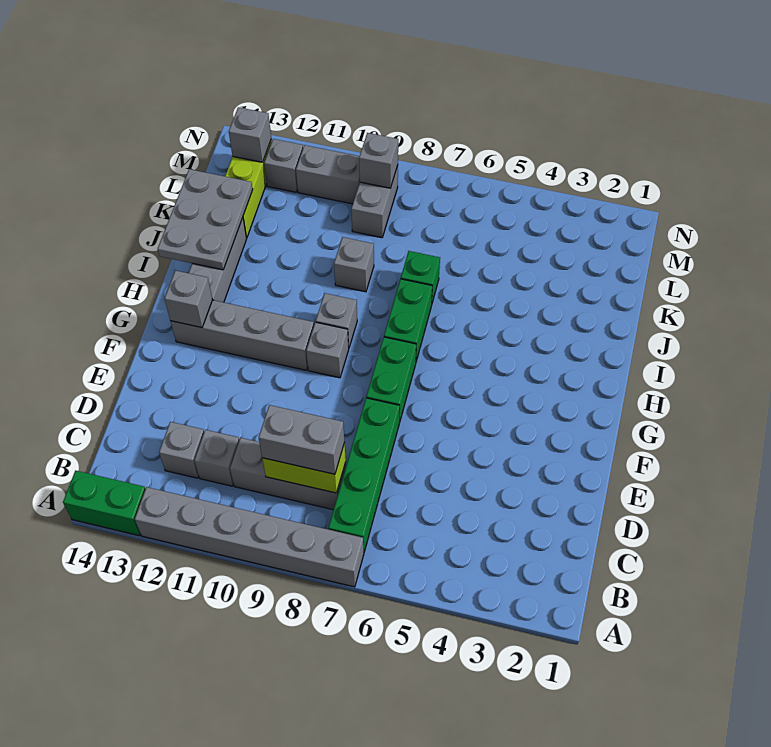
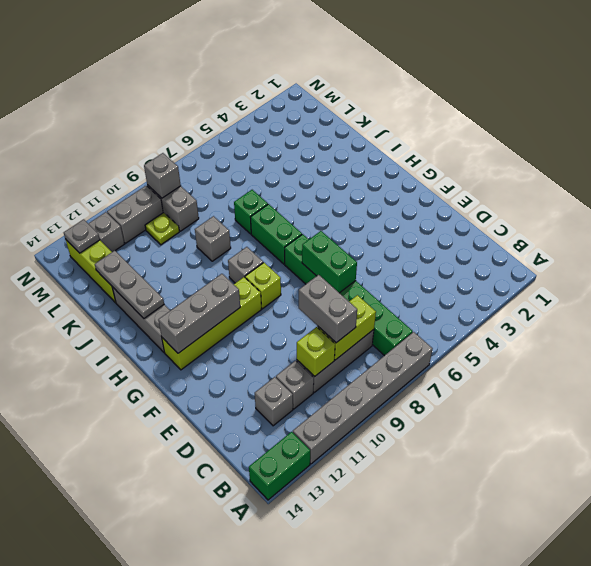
grey 1x2 brick [259,405,345,474] -> grey 1x2 brick turned to [299,275,357,343]
none -> lime 1x1 brick [297,327,335,376]
none -> green 1x2 brick [302,231,357,293]
grey 1x1 brick [306,322,349,378] -> lime 1x1 brick [245,263,281,309]
grey 1x4 brick [171,300,314,370] -> lime 1x4 brick [162,277,261,370]
grey 1x1 brick [165,270,212,328] -> grey 1x3 brick [158,274,240,353]
grey 2x3 plate [158,169,253,270] -> grey 1x3 plate [95,251,164,318]
none -> lime 1x1 plate [145,213,179,245]
grey 1x1 brick [229,107,271,162] -> grey 1x1 plate [64,219,100,253]

